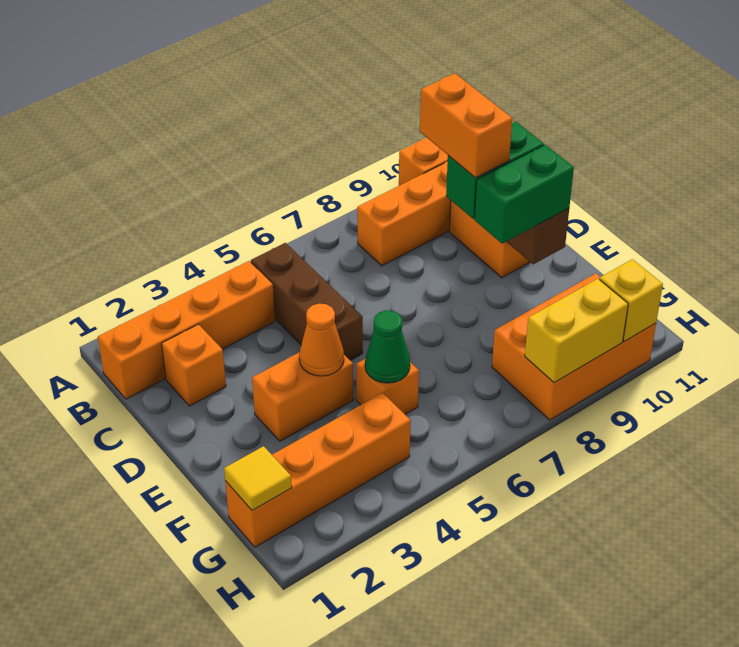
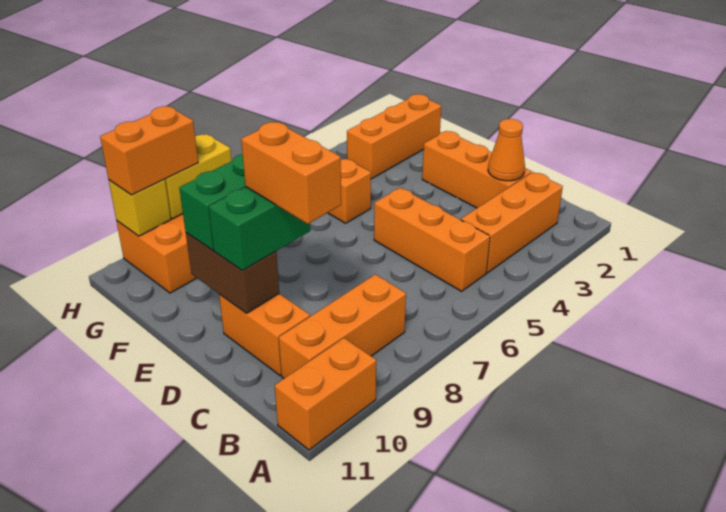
orange 1x4 brick [98,261,275,399] -> orange 1x3 brick [461,172,563,273]
brown 1x3 brick [251,243,363,360] -> orange 1x3 brick [374,188,490,291]
orange 1x1 brick [162,324,226,406] -> orange 1x3 brick [422,131,531,208]
orange 1x2 brick [252,353,353,441] -> orange 1x2 brick moved to [100,106,198,195]
orange 1x1 cone [299,304,344,376] -> orange 1x1 cone moved to [488,119,525,181]
green 1x1 cone [365,310,410,383] -> none
orange 1x4 brick [225,393,411,547] -> orange 1x3 brick [347,94,441,179]
yellow 1x1 tile [224,446,292,511] -> none

